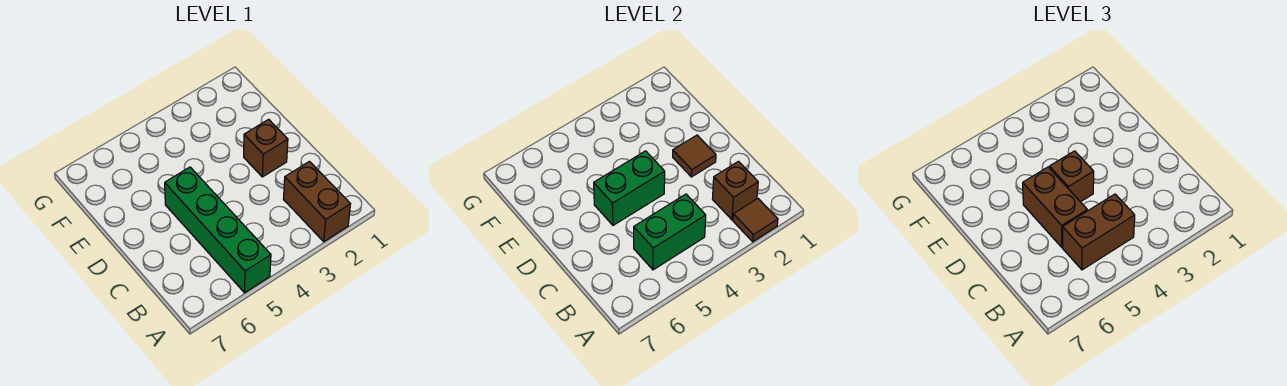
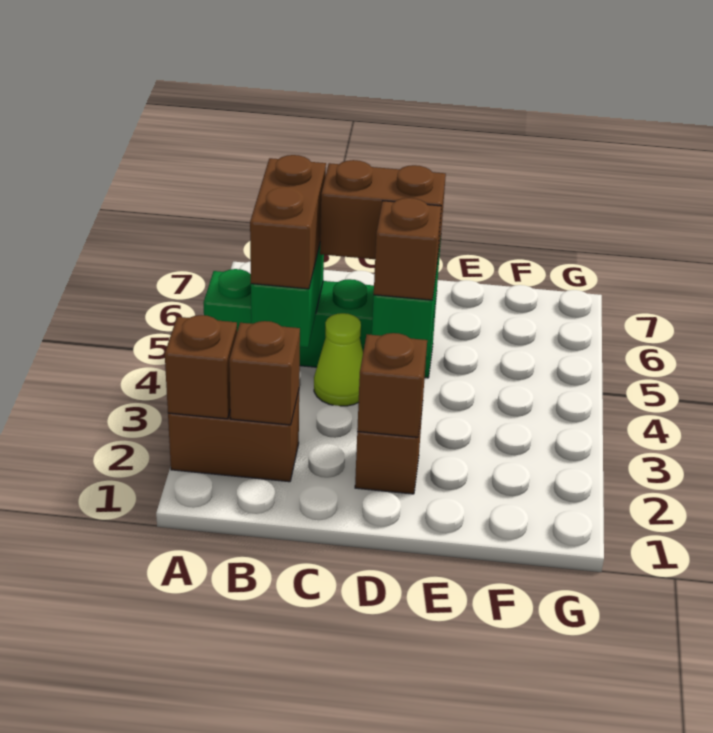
brown 1x1 tile [733,199,778,242] -> brown 1x1 brick [165,315,237,419]
none -> lime 1x1 cone [314,313,363,406]
brown 1x1 tile [673,135,716,177] -> brown 1x1 brick [357,333,427,437]

